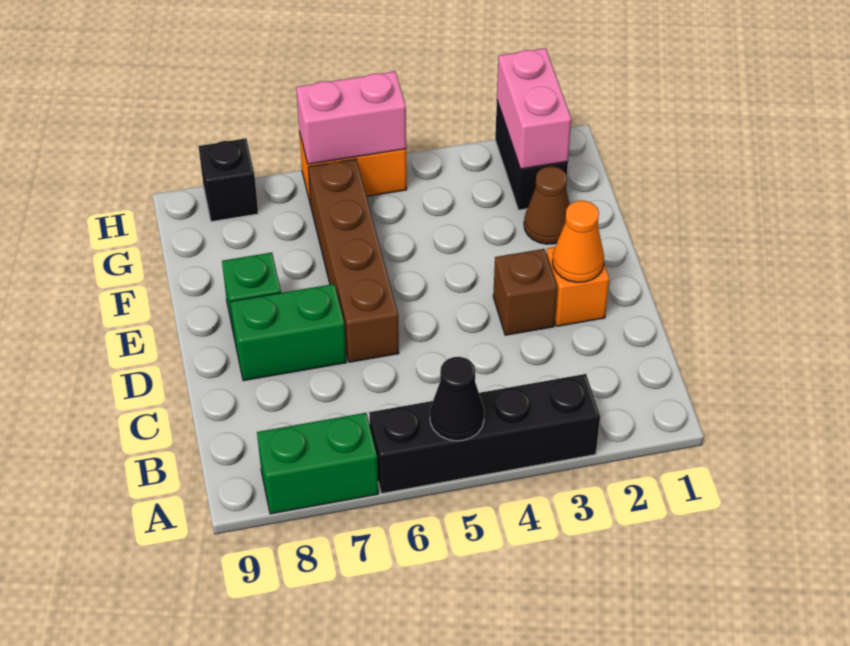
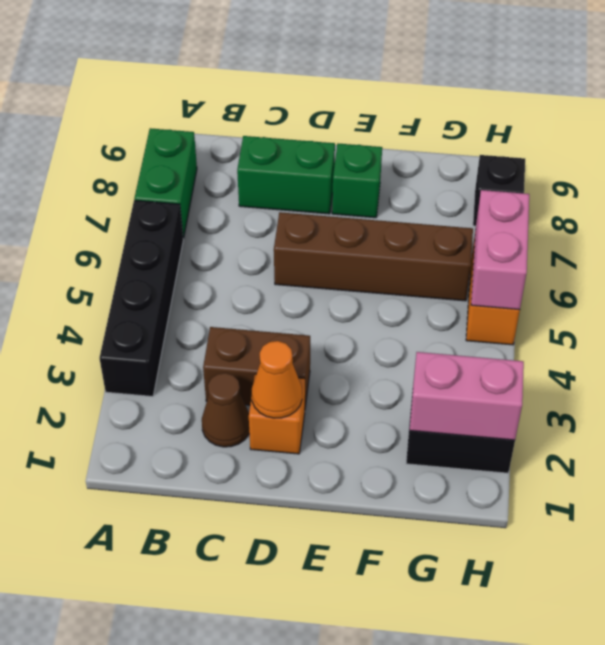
black 1x1 cone [430,357,484,441] -> none
brown 1x1 brick [493,249,557,335] -> brown 1x2 brick [203,327,310,407]
green 1x2 brick [230,284,346,381] -> green 1x2 brick turned to [237,136,335,214]
brown 1x1 cone [524,166,570,244] -> brown 1x1 cone moved to [202,373,249,447]

